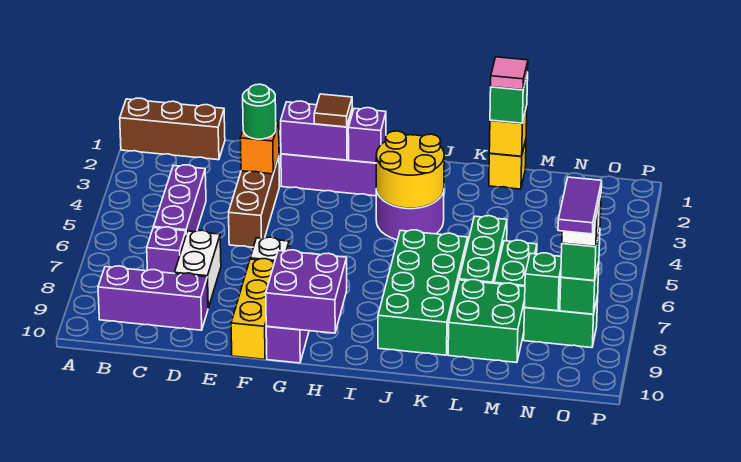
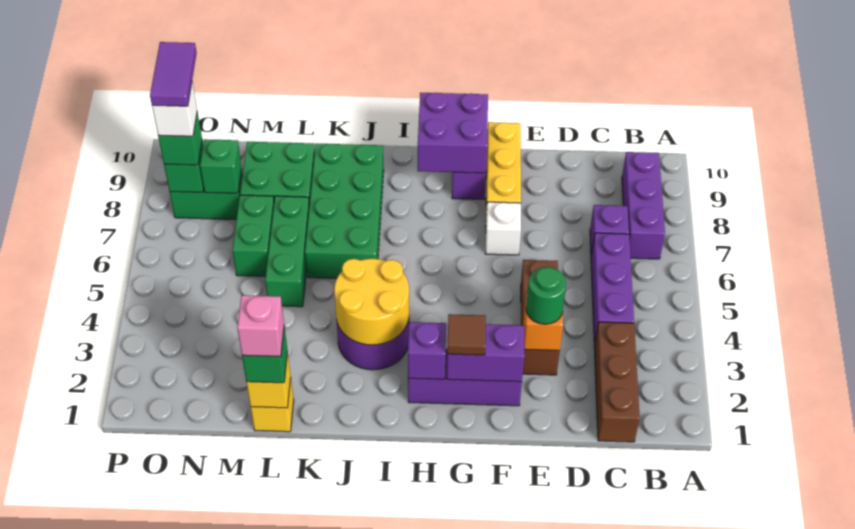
brown 1x3 brick [120,98,225,160] -> brown 1x3 brick turned to [594,322,640,442]
purple 1x3 brick [98,266,208,330] -> purple 1x3 brick turned to [622,152,665,259]
white 1x2 brick [174,230,221,308] -> none
pink 1x1 tile [491,57,528,90] -> pink 1x1 brick [237,295,284,357]

